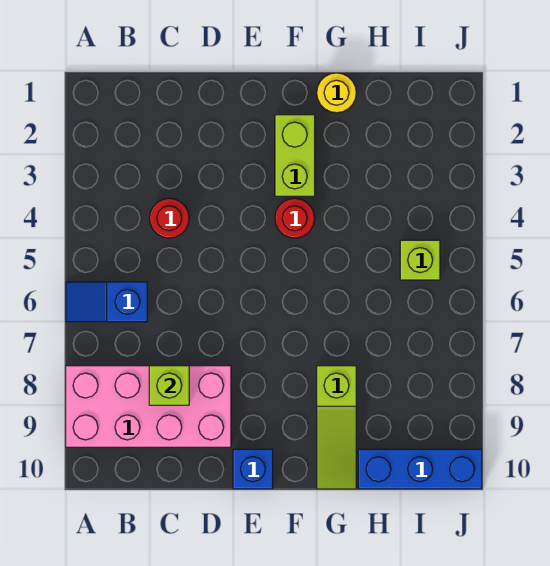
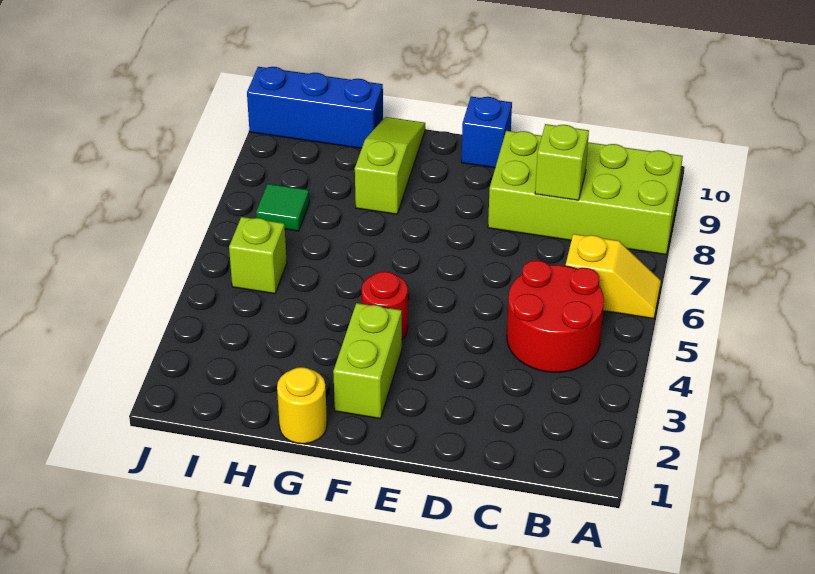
blue 1x2 slope [66,282,147,322] -> yellow 1x2 slope [566,234,661,319]
pink 2x4 brick [66,366,231,447] -> lime 2x4 brick [488,131,683,255]
red 1x1 round brick [149,198,189,238] -> red 2x2 round brick [507,260,604,372]
none -> green 1x1 tile [256,184,309,231]

